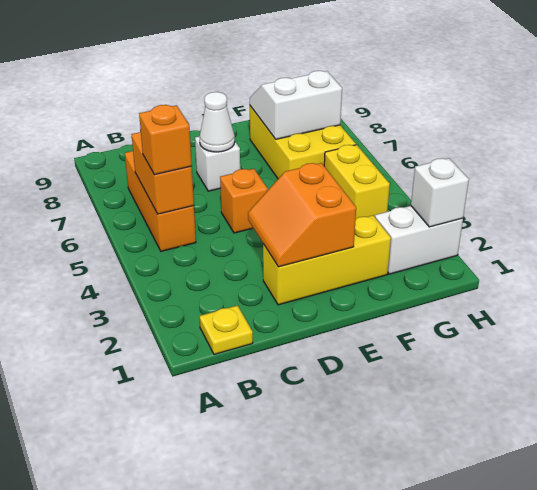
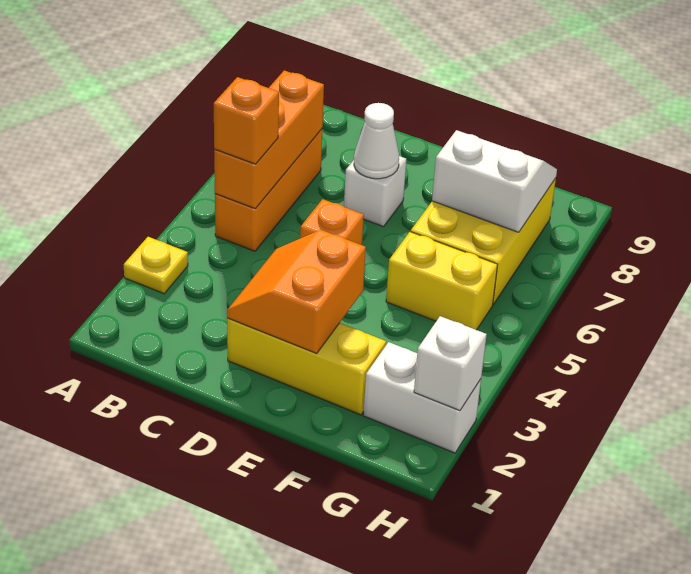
yellow 1x1 plate [200,306,253,354] -> yellow 1x1 plate moved to [124,237,188,294]
orange 1x2 brick [132,132,194,214] -> orange 1x3 brick [214,70,324,209]
yellow 1x2 brick [324,145,390,219] -> yellow 1x2 brick turned to [386,232,498,330]

